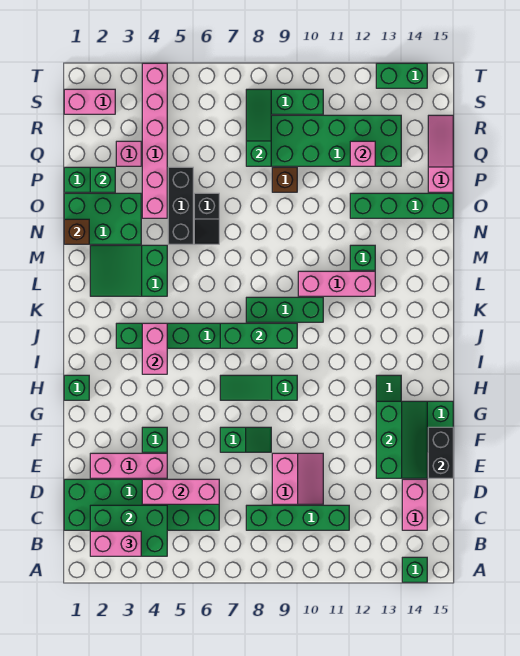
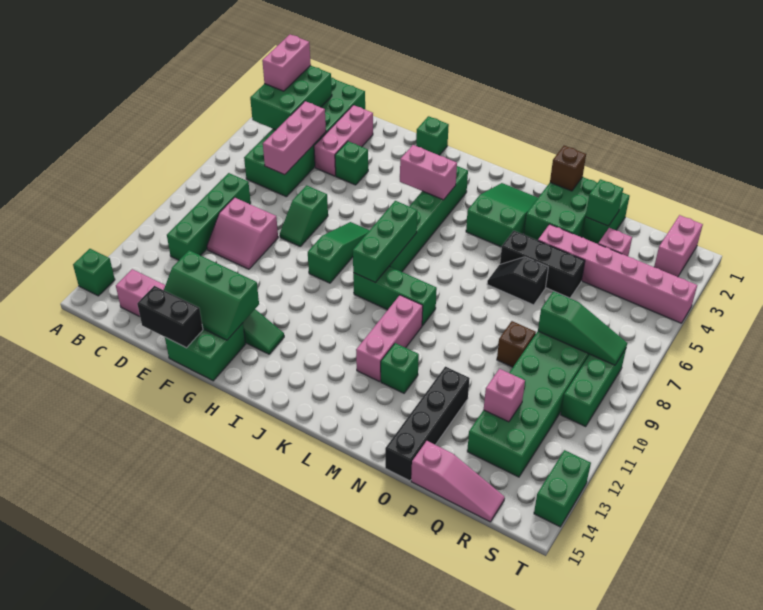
green 1x3 brick [246,297,323,322] -> green 1x3 brick turned to [353,266,437,326]
green 1x4 brick [350,193,453,218] -> black 1x4 brick [385,367,470,481]

